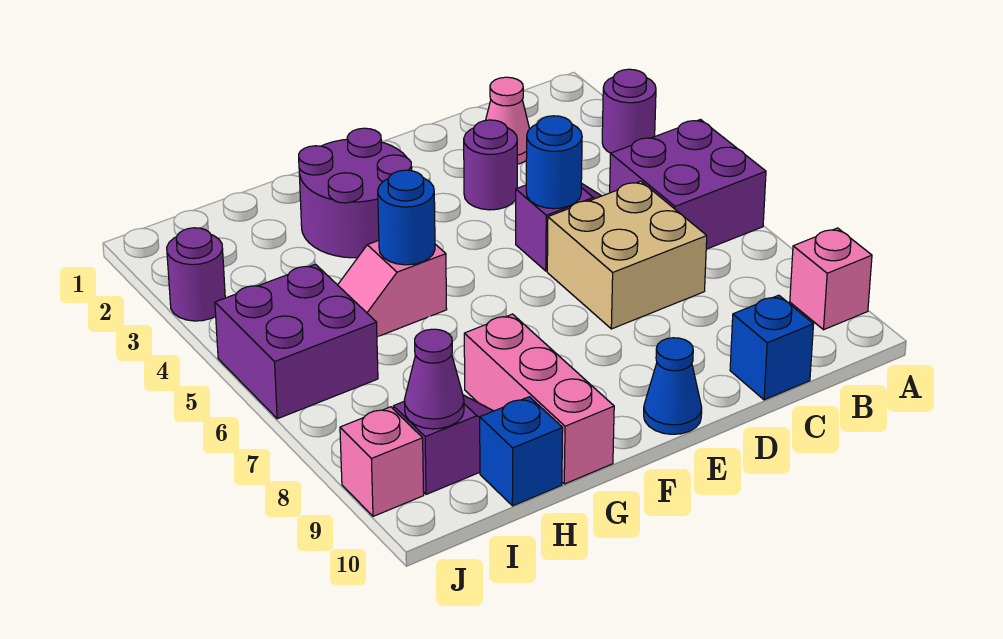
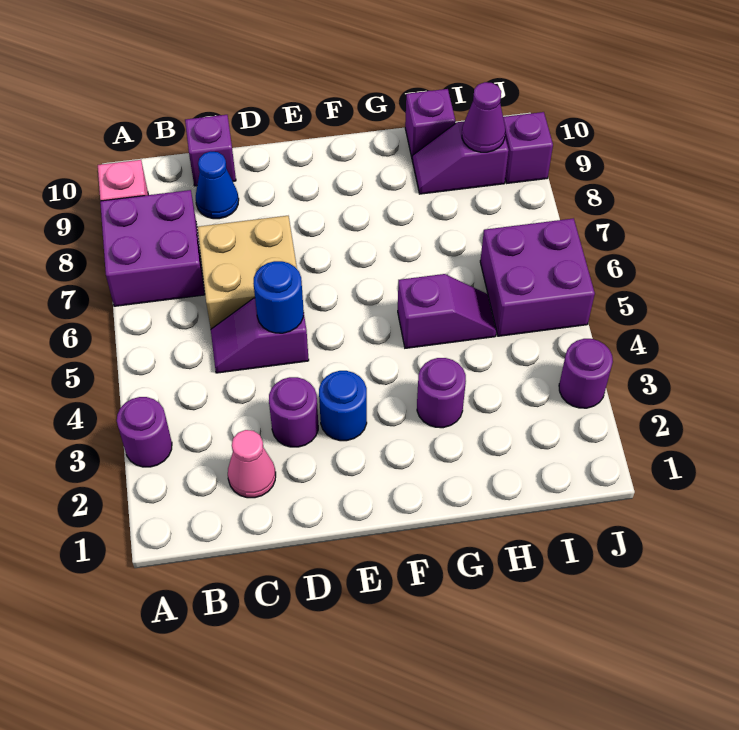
purple 2x2 brick [610,120,766,249] -> purple 2x2 brick moved to [100,190,205,306]
blue 1x1 brick [730,295,813,400] -> purple 1x1 brick [185,115,236,186]
blue 1x1 cone [644,338,702,434] -> blue 1x1 cone moved to [196,151,239,219]
purple 2x2 round brick [299,128,412,258] -> purple 1x1 round brick [417,358,466,428]
pink 1x2 slope [338,241,447,337] -> purple 1x2 slope [398,274,496,348]
blue 1x1 round brick [378,170,435,265] -> blue 1x1 round brick moved to [319,371,367,441]
pink 1x3 brick [464,314,614,484] -> none
blue 1x1 brick [480,397,563,506] -> purple 1x1 brick [405,89,456,160]
pink 1x1 brick [340,407,424,516] -> purple 1x1 brick [503,112,553,183]

